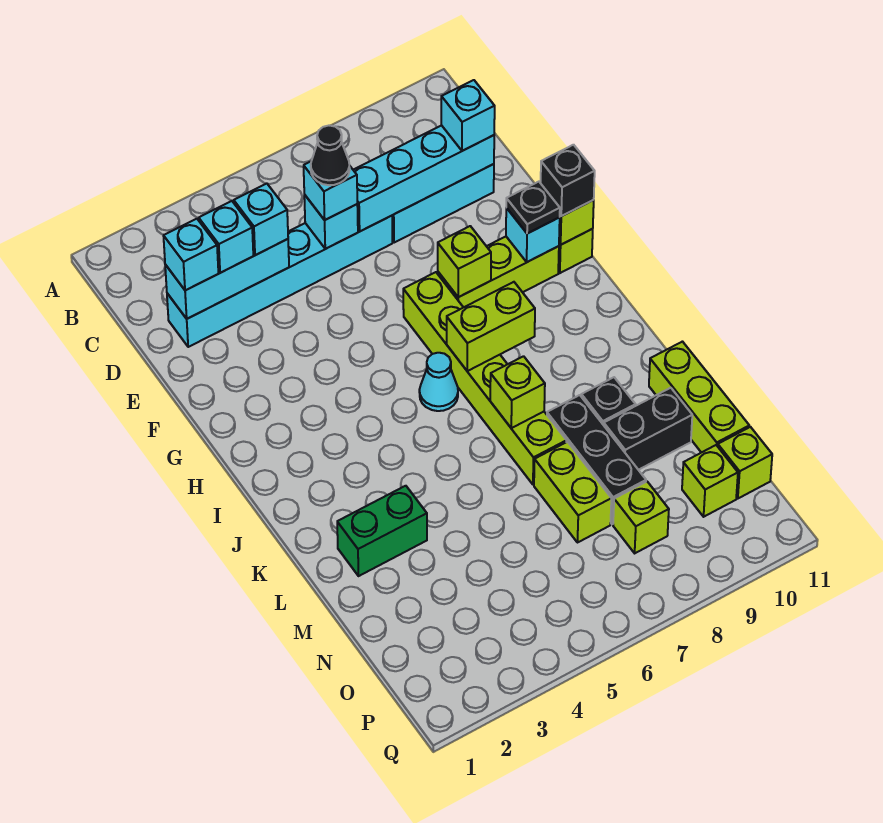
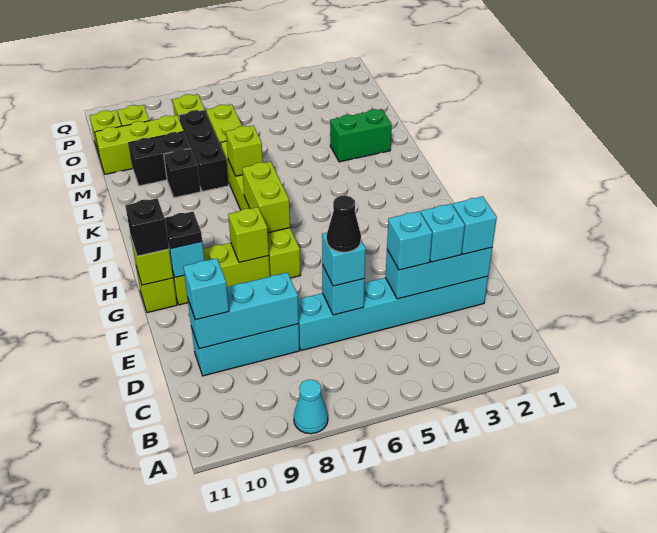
cyan 1x4 brick [354,125,494,231] -> cyan 1x3 brick [188,273,299,349]
cyan 1x1 cone [419,353,458,411] -> cyan 1x1 cone moved to [294,380,328,434]
lime 1x2 brick [447,282,535,371] -> lime 1x2 brick turned to [242,161,290,233]
lime 1x3 brick [649,342,749,453] -> lime 1x3 brick turned to [95,115,184,174]

